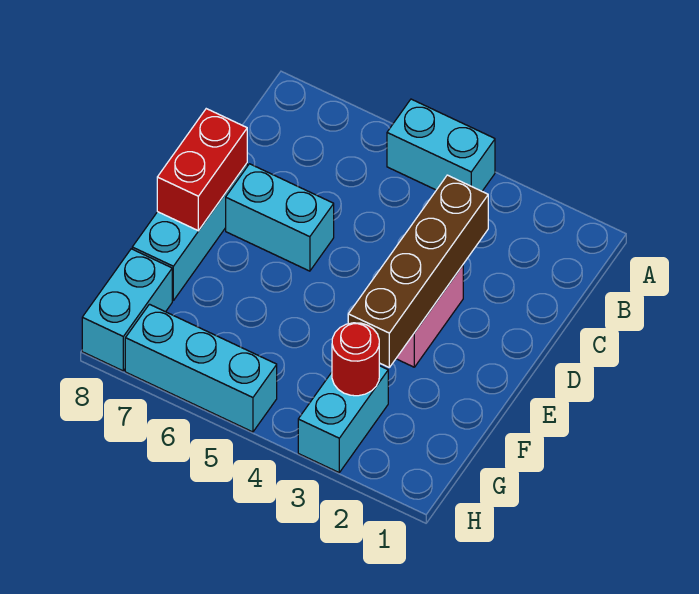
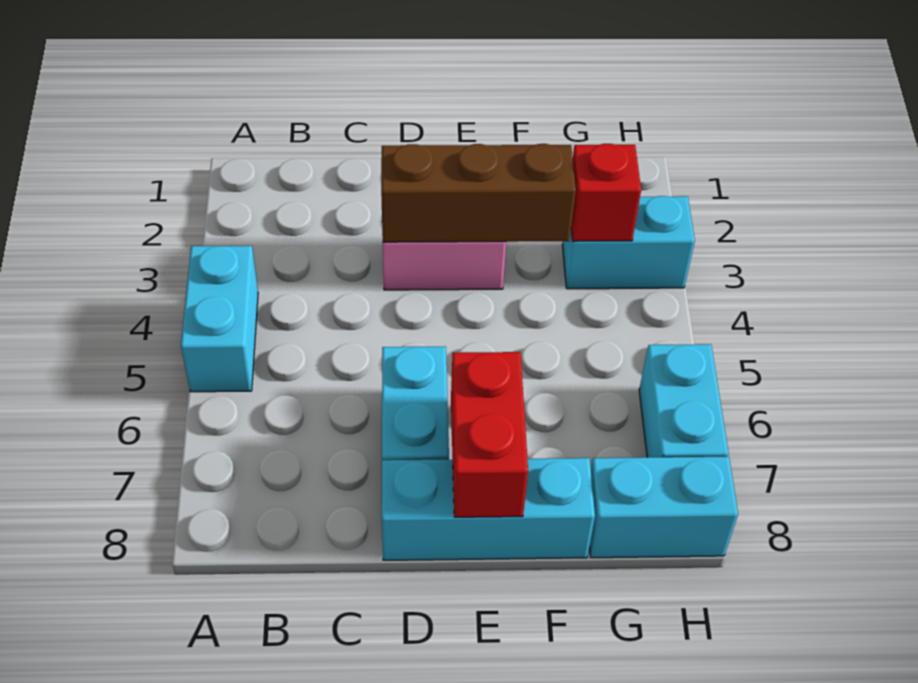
brown 1x4 brick [348,175,488,367] -> brown 1x3 brick [381,144,576,242]
red 1x2 brick [157,109,247,231] -> red 1x2 brick turned to [451,352,528,517]
red 1x1 round brick [332,323,379,396] -> red 1x1 brick [571,144,641,241]
cyan 1x3 brick [125,304,277,432] -> cyan 1x2 brick [639,344,729,457]

